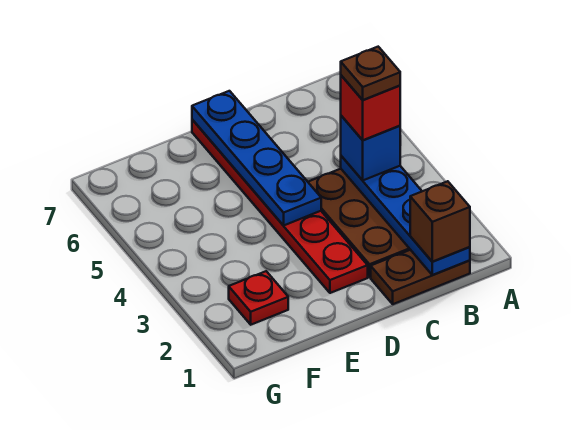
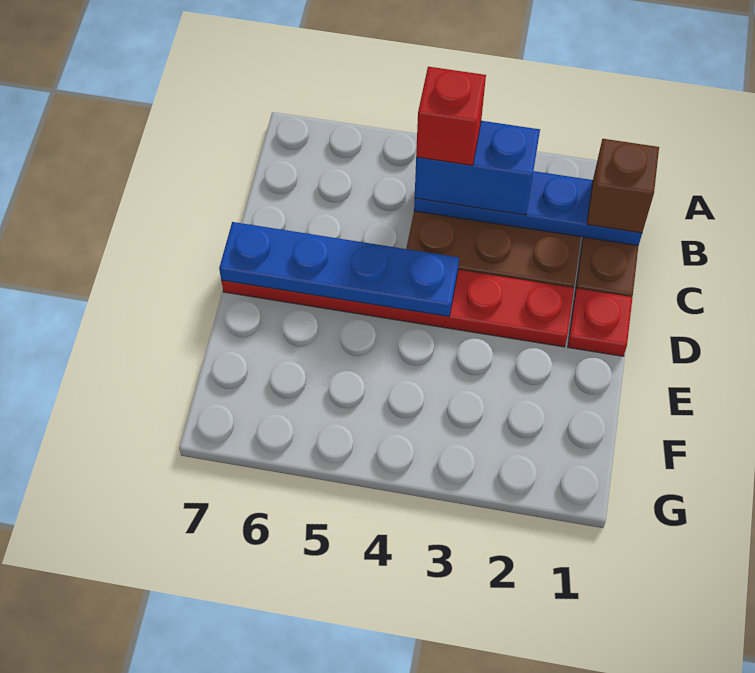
blue 1x1 brick [341,116,400,180] -> blue 1x2 brick [415,121,540,215]
brown 1x1 plate [341,47,400,100] -> none
red 1x1 plate [229,271,288,325] -> red 1x1 plate moved to [568,289,633,356]

